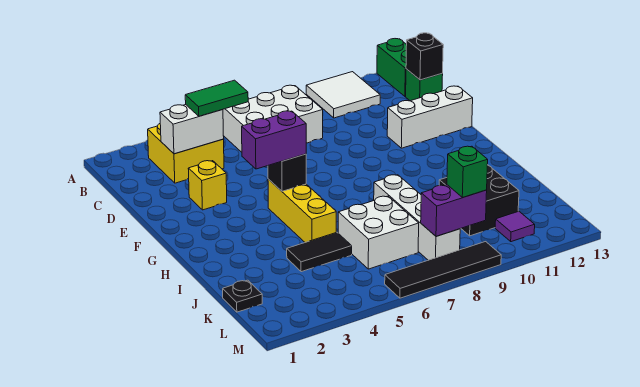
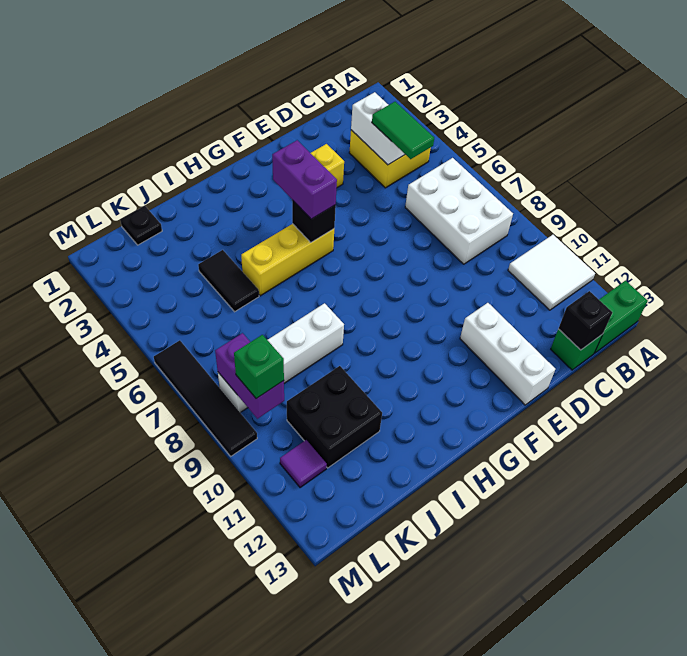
white 2x2 brick [338,196,419,269] -> none

